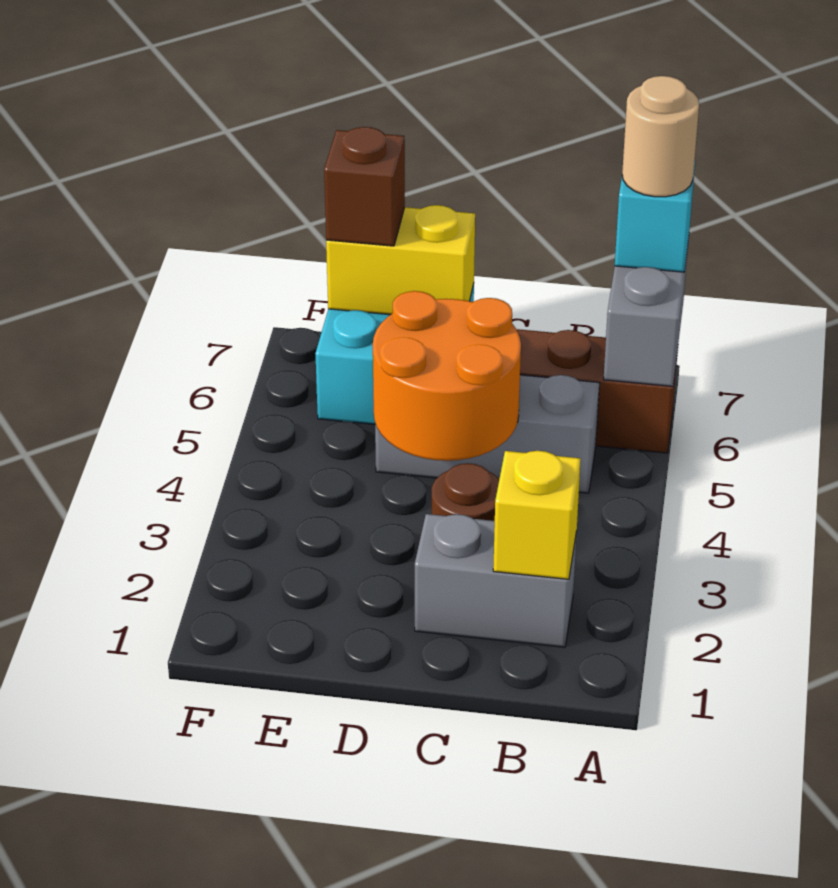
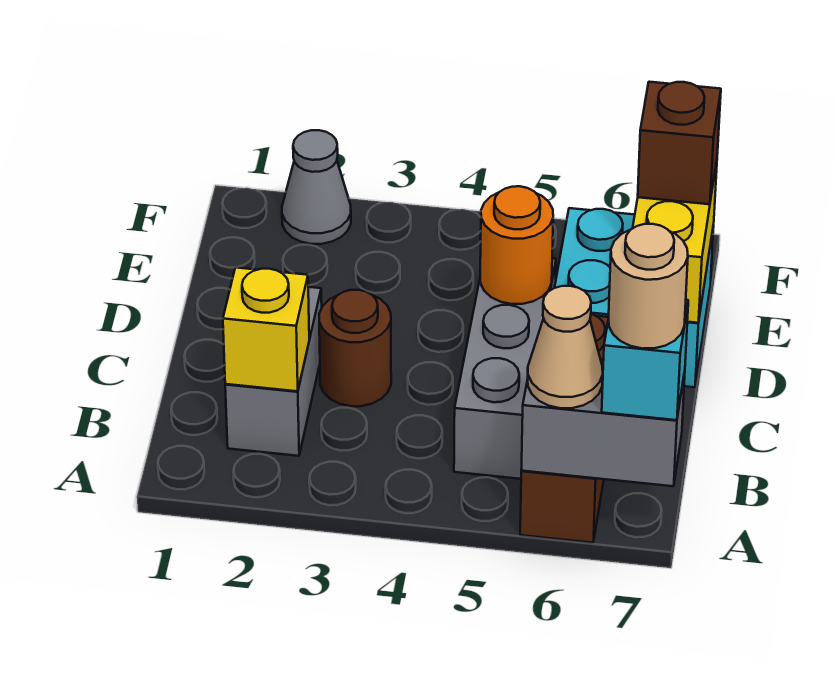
none -> tan 1x1 cone [528,286,603,408]
orange 2x2 round brick [373,291,521,461] -> orange 1x1 round brick [480,186,553,304]
none -> grey 1x1 cone [282,130,351,244]

